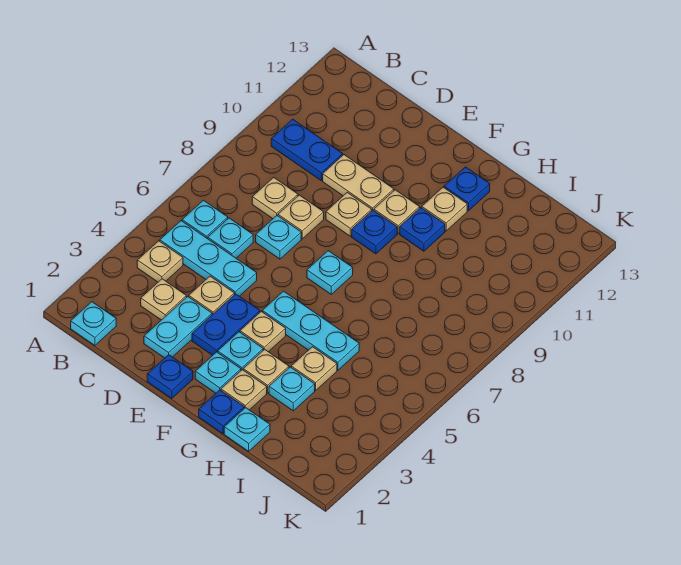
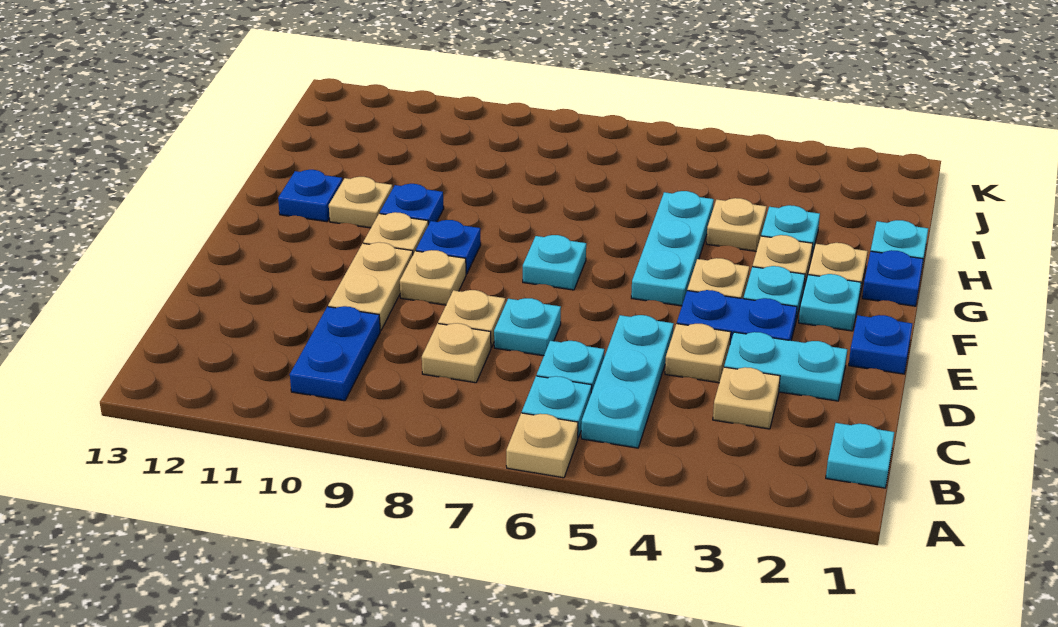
tan 1x1 plate [137,241,183,282] -> tan 1x1 plate moved to [506,413,578,478]

